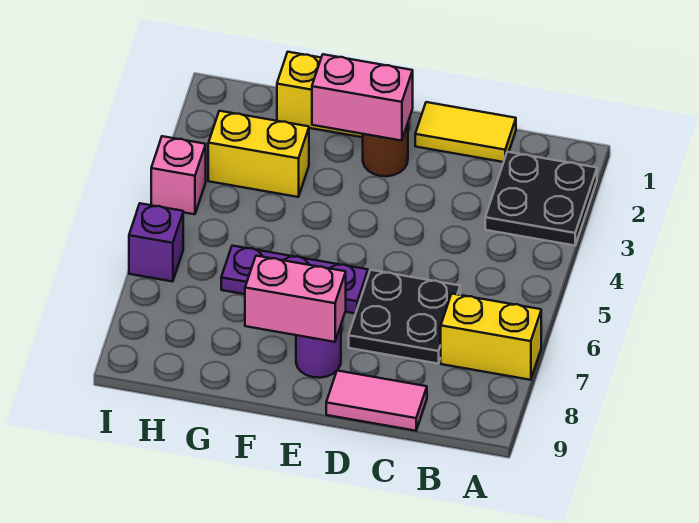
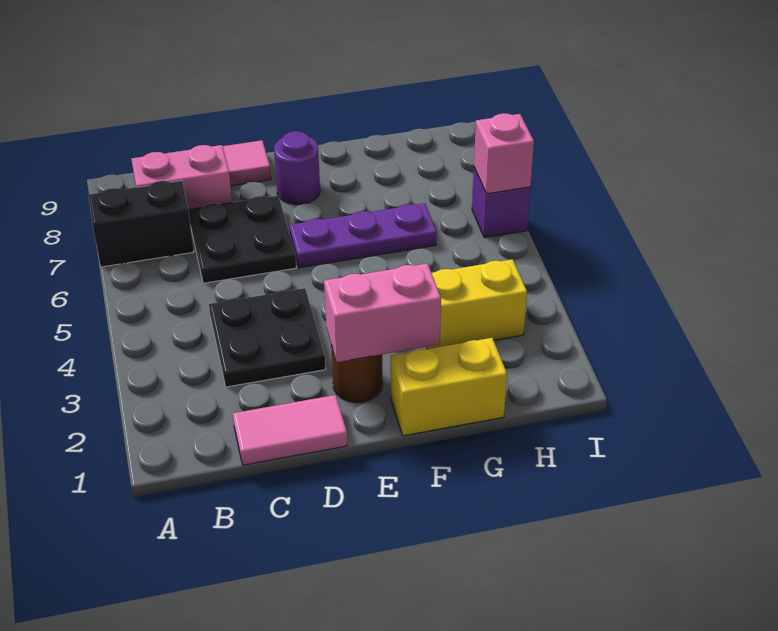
black 2x2 plate [485,152,597,246] -> black 2x2 plate moved to [209,288,325,387]
yellow 1x2 brick [441,294,541,380] -> black 1x2 brick [88,181,194,267]
yellow 1x2 tile [415,102,516,162] -> pink 1x2 tile [233,395,347,465]
pink 1x2 brick [245,256,346,342] -> pink 1x2 brick moved to [131,145,232,209]
pink 1x1 brick [151,136,206,214] -> pink 1x1 brick moved to [474,113,534,194]

